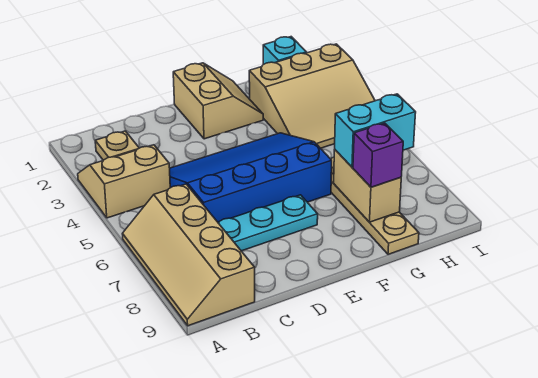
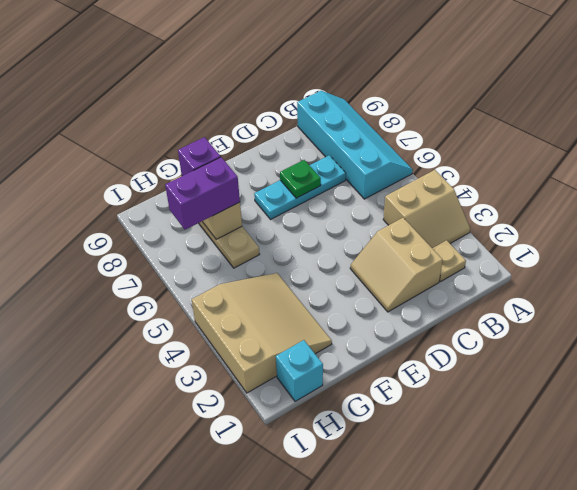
tan 2x4 slope [123,184,255,326] -> cyan 2x4 slope [297,91,413,199]
blue 3x4 slope [170,133,332,222] -> none
none -> green 1x1 plate [280,160,321,198]
tan 2x2 slope [173,63,263,139] -> tan 2x2 slope moved to [350,218,442,312]
tan 3x3 slope [249,44,375,148] -> tan 3x3 slope turned to [192,273,332,393]
cyan 1x2 brick [335,94,416,167] -> purple 1x2 brick [165,157,240,230]

